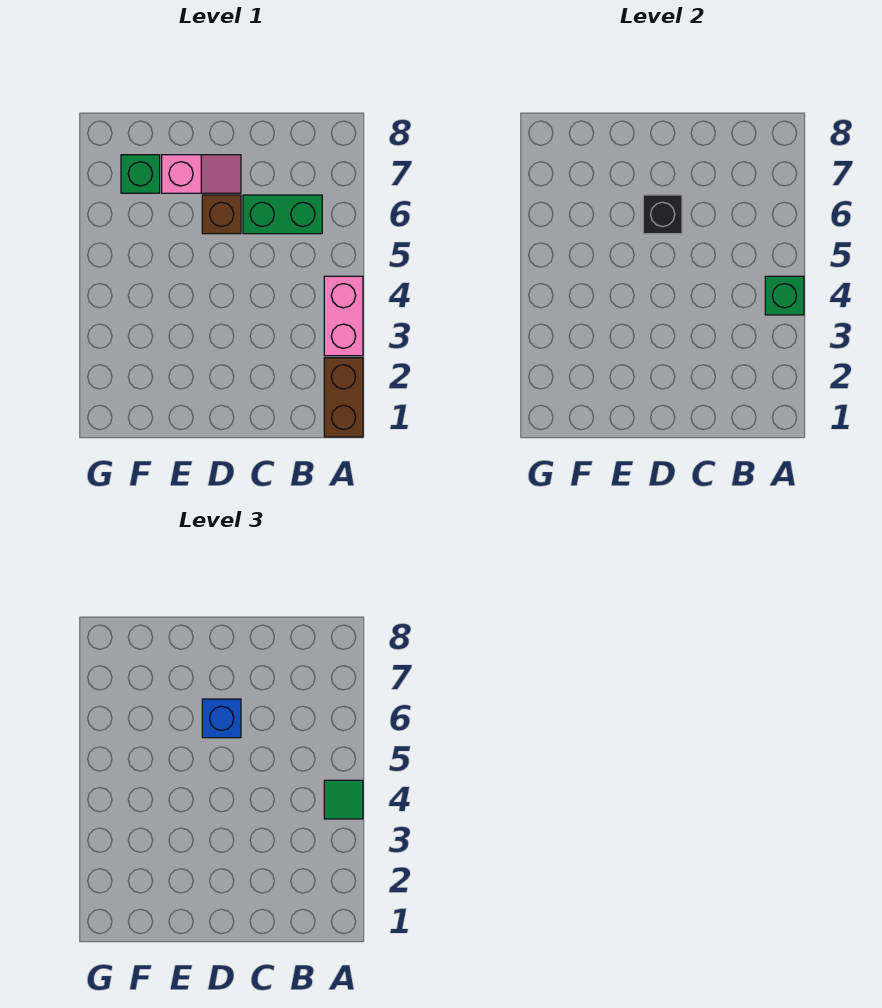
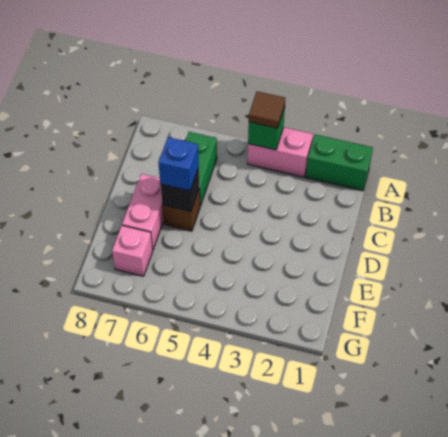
brown 1x2 brick [324,358,363,437] -> green 1x2 brick [306,134,373,191]
green 1x1 tile [324,780,363,819] -> brown 1x1 tile [249,91,286,128]
pink 1x2 slope [162,155,241,193] -> pink 1x2 brick [122,174,164,249]
green 1x1 brick [121,155,160,193] -> pink 1x1 brick [112,225,153,276]

